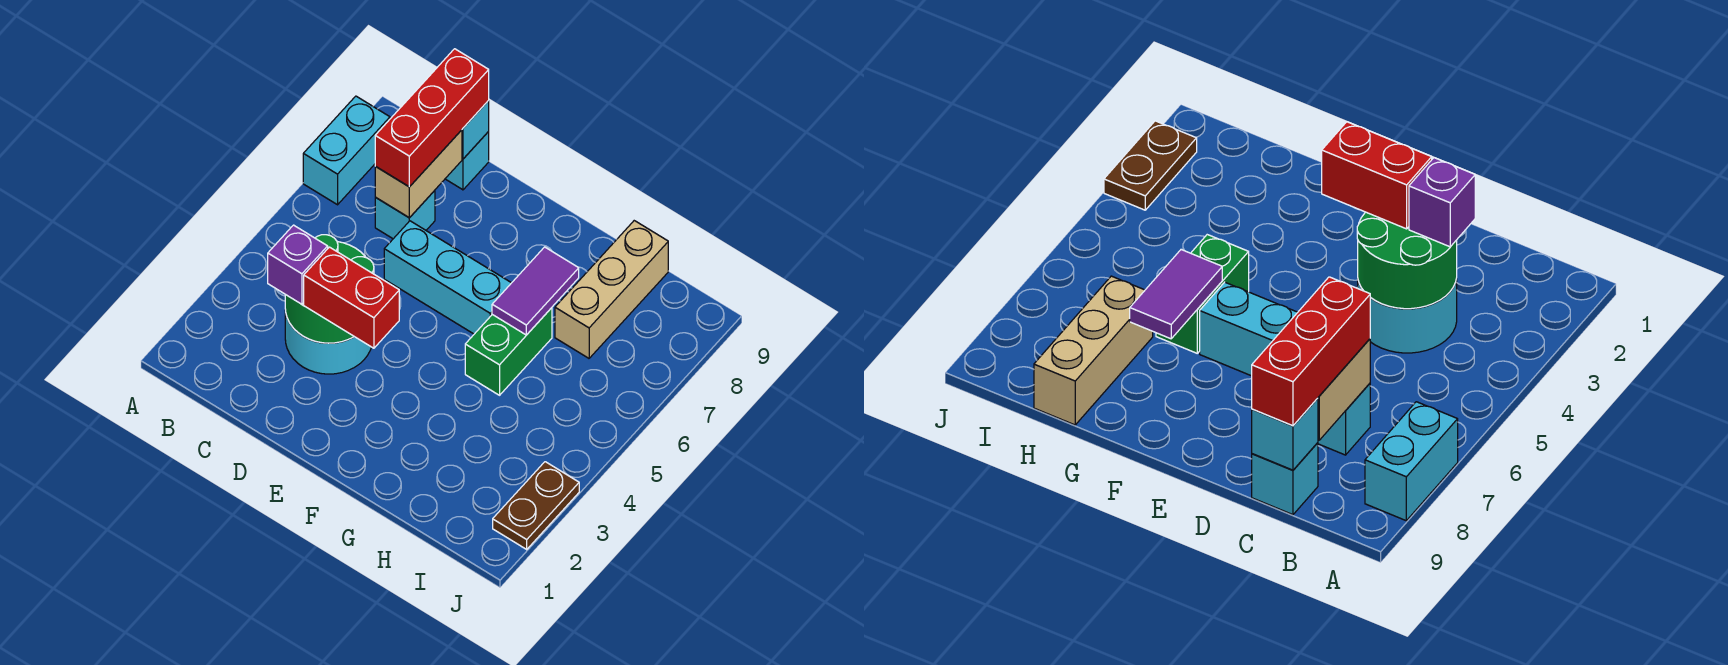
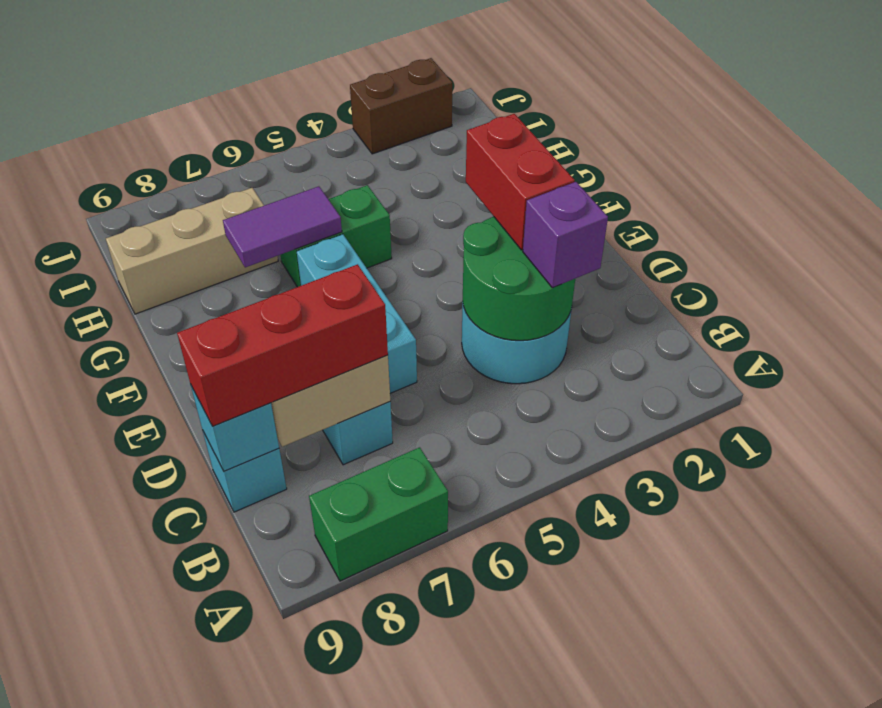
cyan 1x2 brick [303,96,390,205] -> green 1x2 brick [309,447,448,581]
brown 1x2 plate [493,462,579,549] -> brown 1x2 brick [350,58,452,154]

